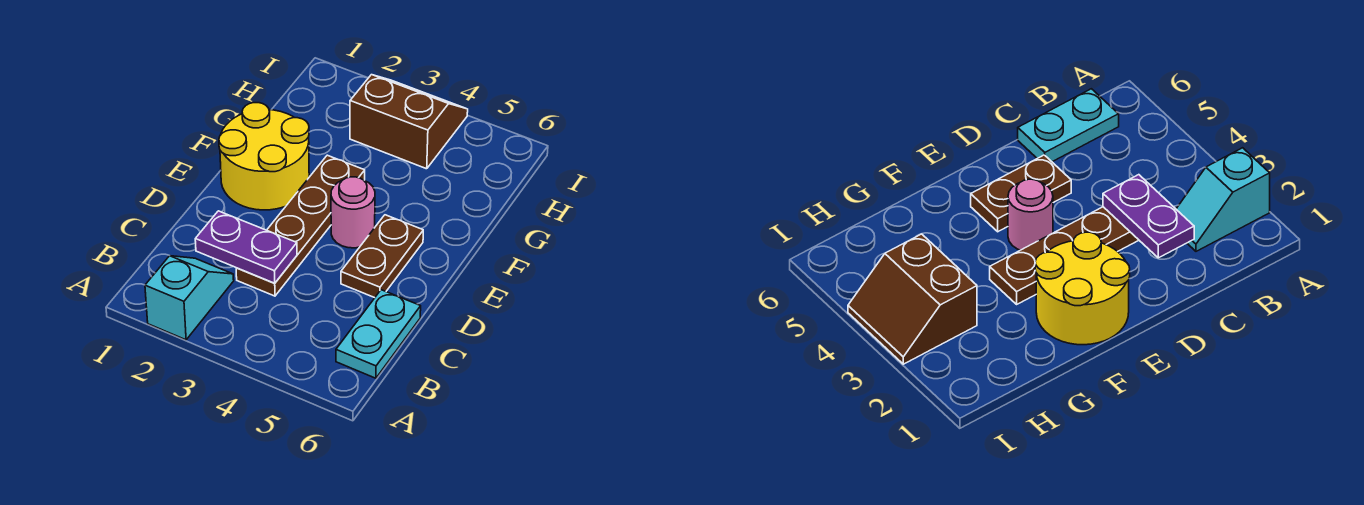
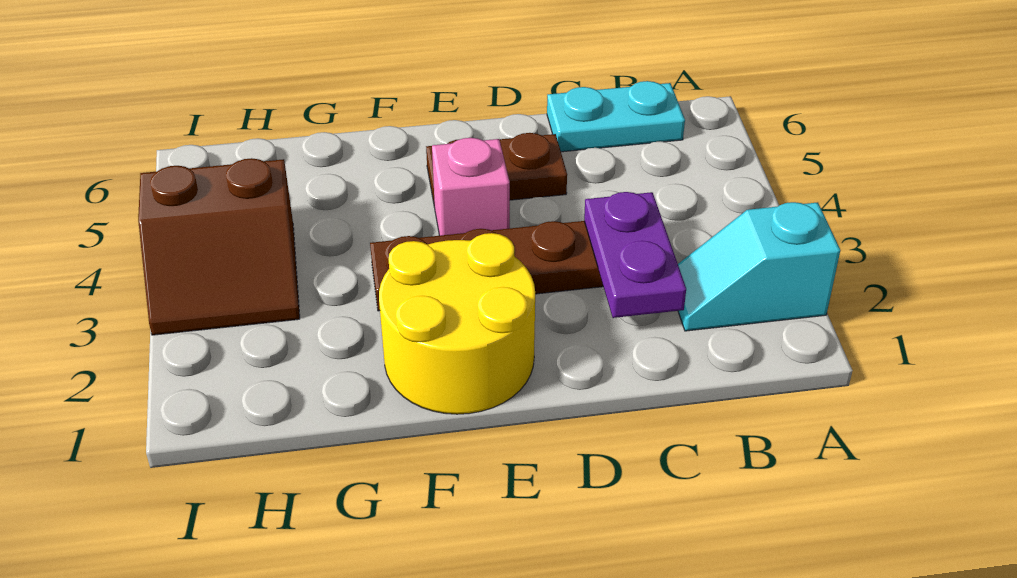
pink 1x1 round brick [331,177,375,248] -> pink 1x1 brick [432,138,510,236]
brown 2x2 slope [350,75,468,169] -> brown 2x2 slope turned to [138,158,300,335]

